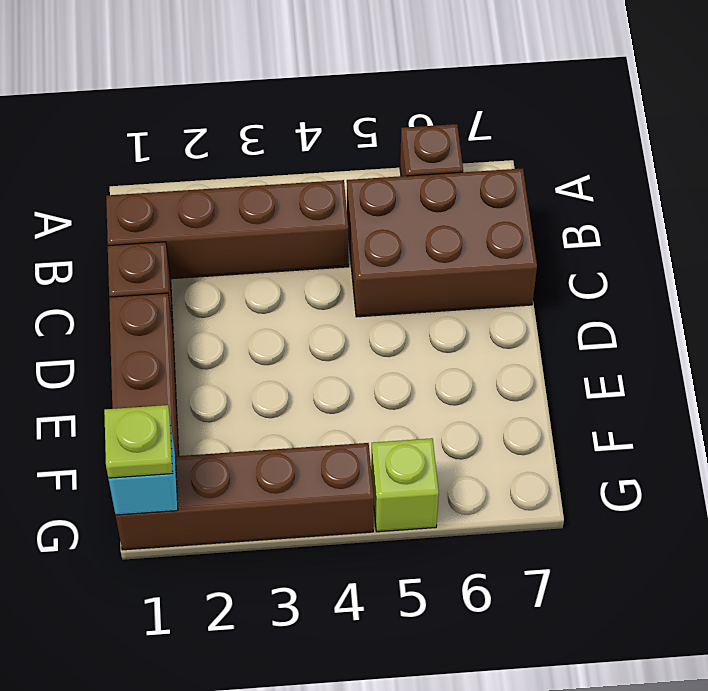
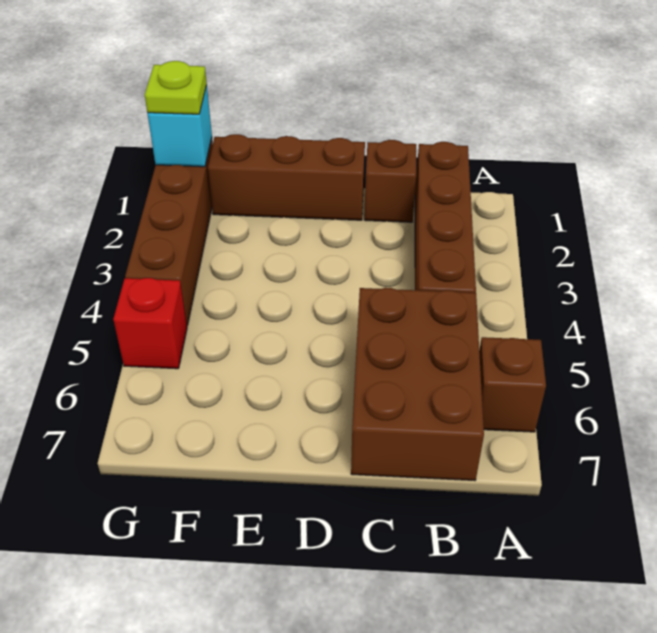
lime 1x1 brick [371,438,439,532] -> red 1x1 brick [113,278,187,369]

